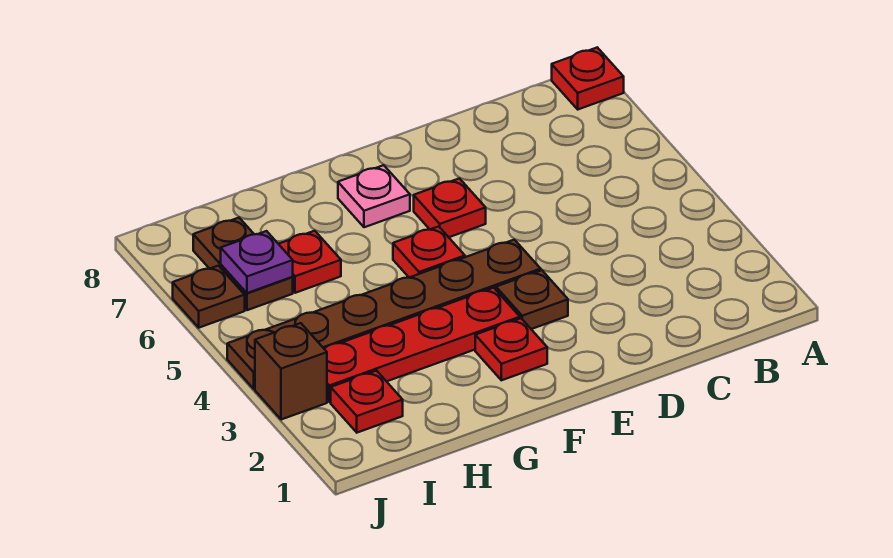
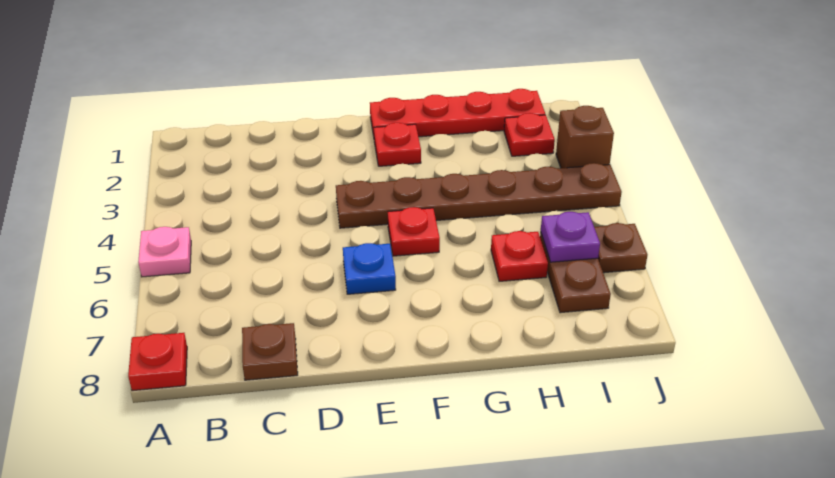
brown 1x1 plate [496,270,568,329] -> brown 1x1 plate moved to [242,323,298,380]
red 1x1 plate [414,178,486,237] -> blue 1x1 plate [343,243,396,294]
red 1x4 plate [325,288,520,402] -> red 1x4 plate moved to [370,89,545,137]
pink 1x1 plate [338,165,410,227] -> pink 1x1 plate moved to [138,227,191,277]

